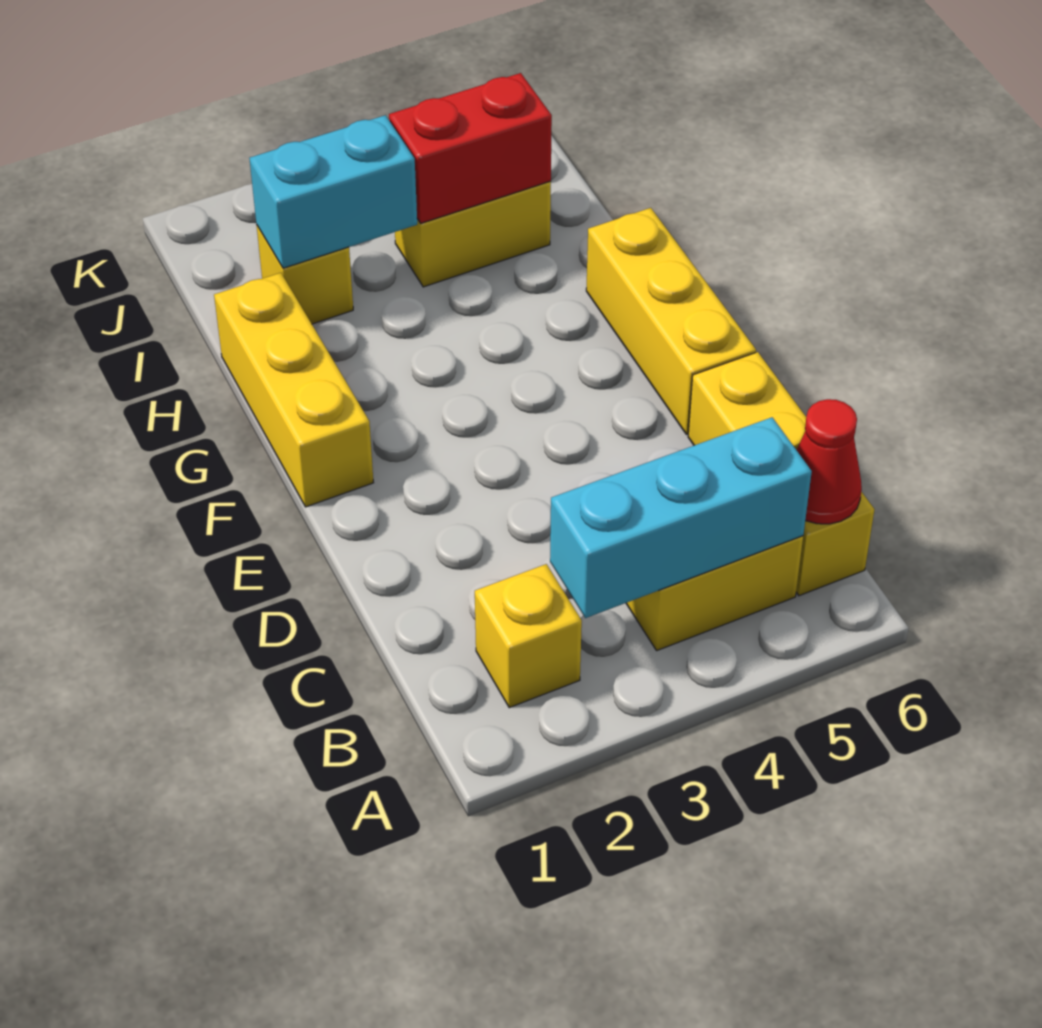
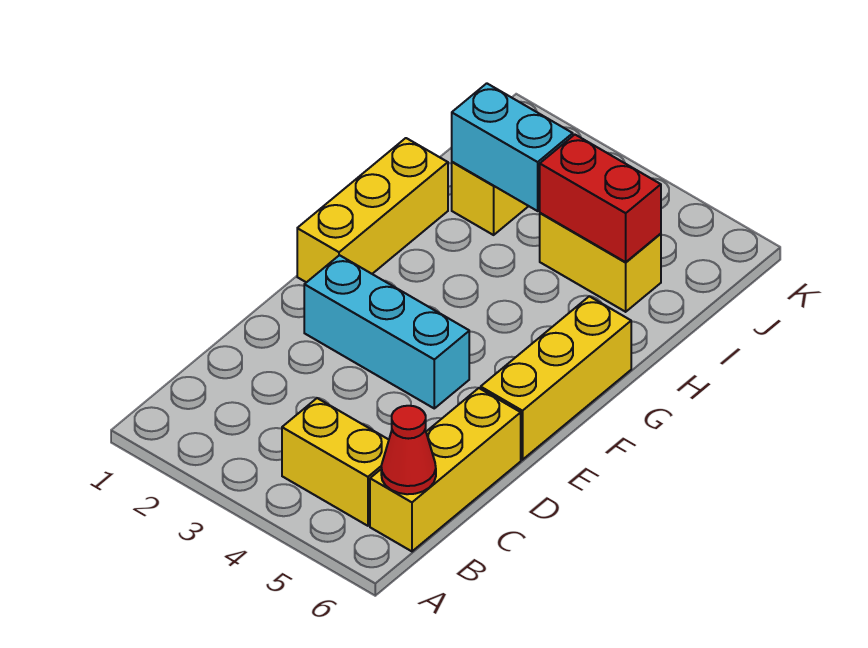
yellow 1x1 brick [475,564,582,708] -> none
cyan 1x3 brick [550,417,812,618] -> cyan 1x3 brick moved to [304,255,469,408]

